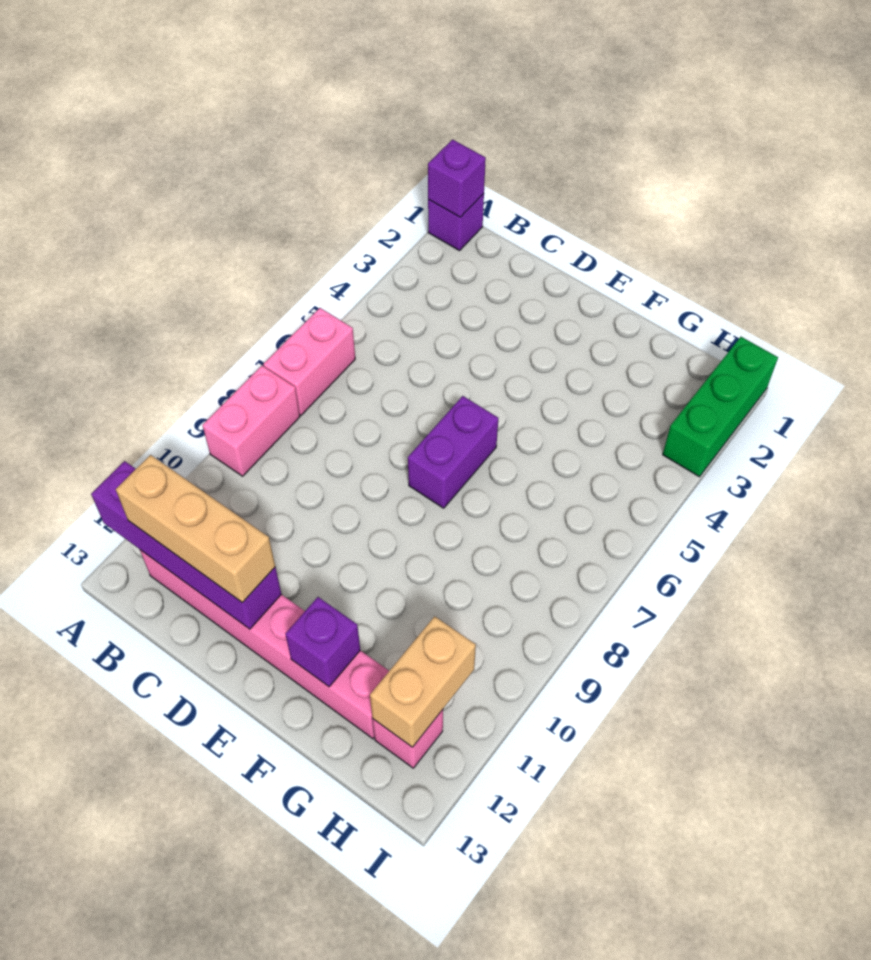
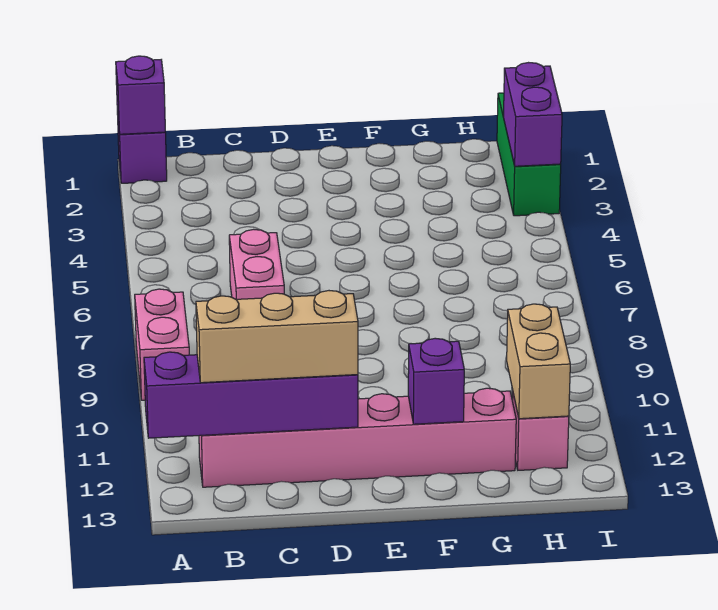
pink 1x2 brick [263,308,355,415] -> pink 1x2 brick moved to [229,229,284,299]
purple 1x2 brick [408,396,498,508] -> purple 1x2 brick moved to [504,63,562,166]

